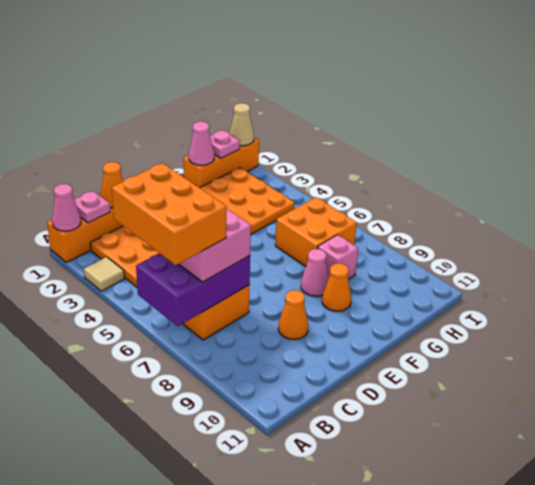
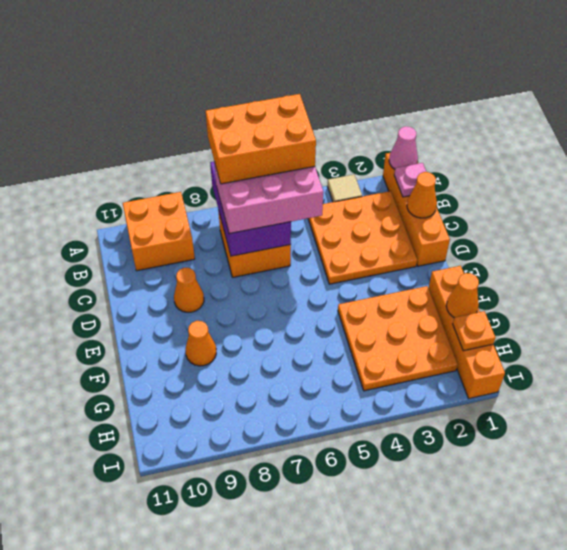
pink 1x1 cone [301,249,329,296] -> none
orange 1x3 brick [183,137,259,188] -> orange 1x4 brick [428,266,505,398]
pink 1x1 cone [189,122,214,165] -> orange 1x1 cone [446,273,479,318]
orange 2x2 brick [275,197,357,266] -> orange 2x2 brick moved to [123,192,195,271]
pink 1x1 brick [318,235,358,279] -> none
pink 1x1 plate [210,130,240,158] -> orange 1x1 plate [453,311,495,351]
tan 1x1 cone [229,103,254,146] -> none

